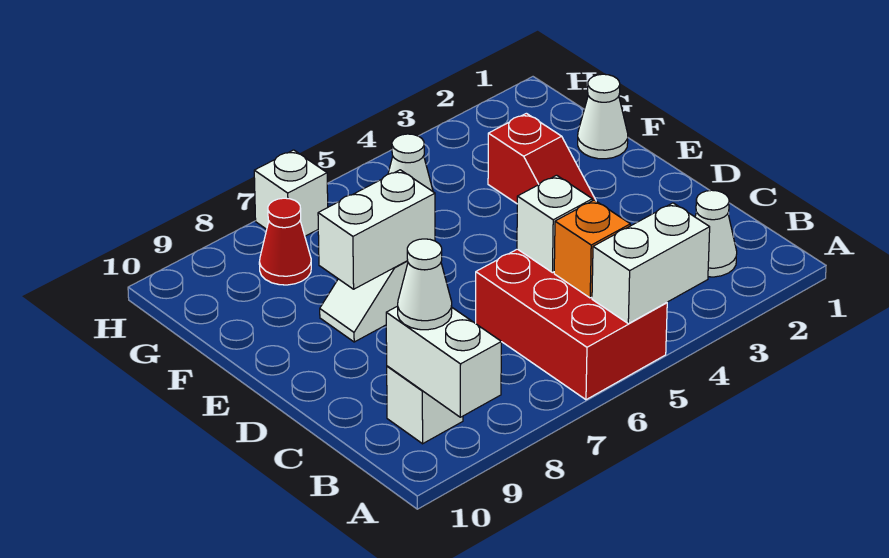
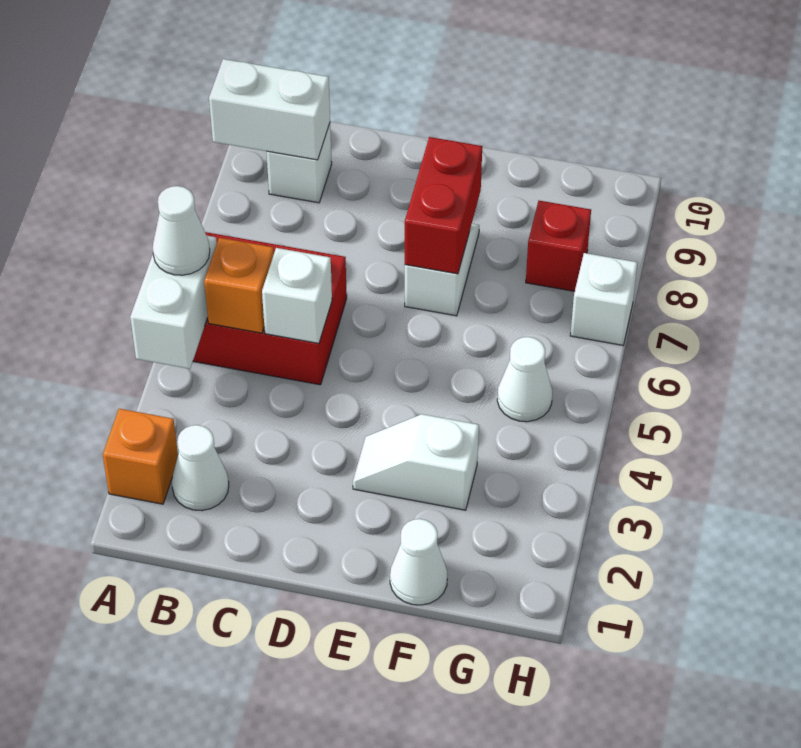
none -> orange 1x1 brick [103,409,178,504]
white 1x1 cone [398,239,452,330] -> white 1x1 cone moved to [153,186,210,275]
red 1x2 slope [488,113,596,203] -> white 1x2 slope [353,414,479,510]
white 1x2 brick [318,170,435,289] -> red 1x2 brick [405,137,482,274]
red 1x1 cone [259,198,311,285] -> red 1x1 brick [526,201,591,291]

